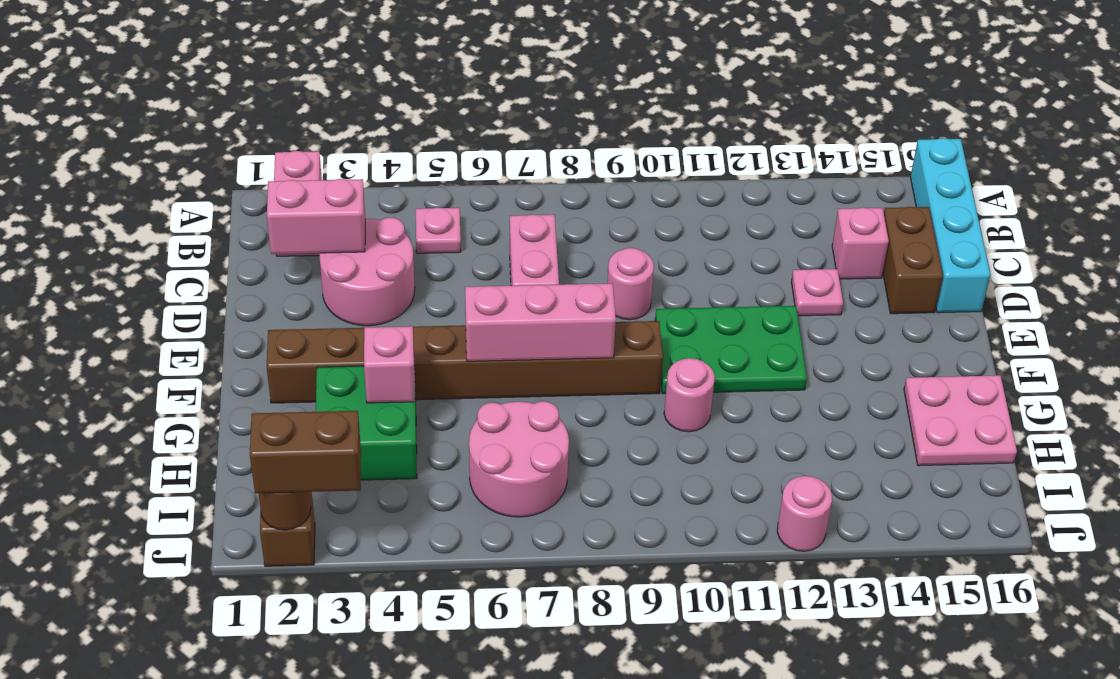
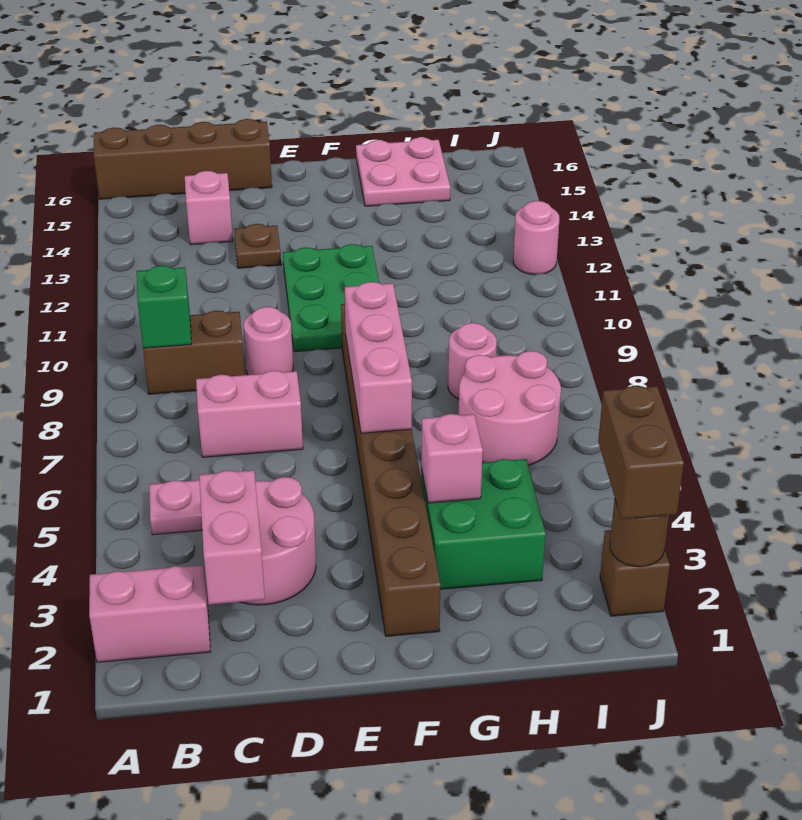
cyan 1x4 brick [910,138,990,313] -> brown 1x4 brick [94,119,272,199]
none -> green 1x1 brick [137,266,191,348]
brown 1x2 brick [883,207,943,314] -> brown 1x2 brick moved to [143,310,245,394]
pink 1x1 plate [791,269,843,316] -> brown 1x1 plate [234,224,281,268]
pink 1x1 round brick [664,358,715,432] -> pink 1x1 round brick moved to [448,323,497,399]

